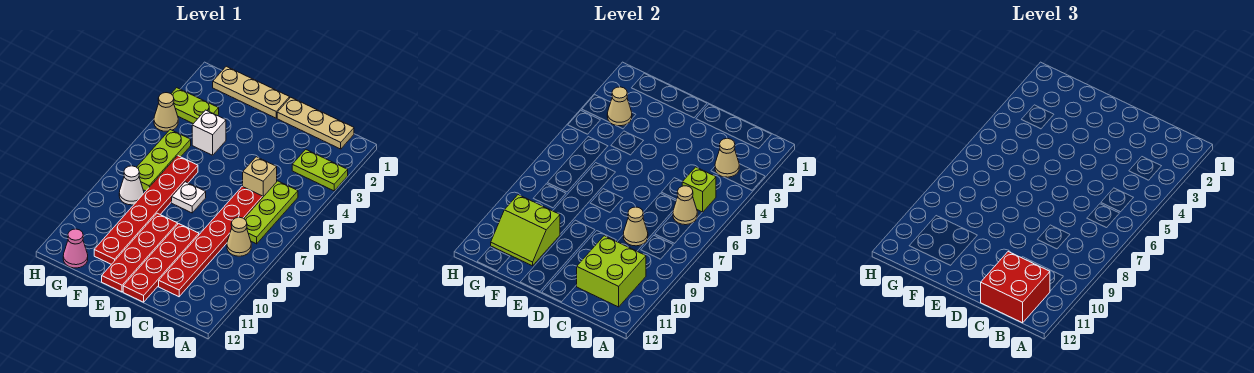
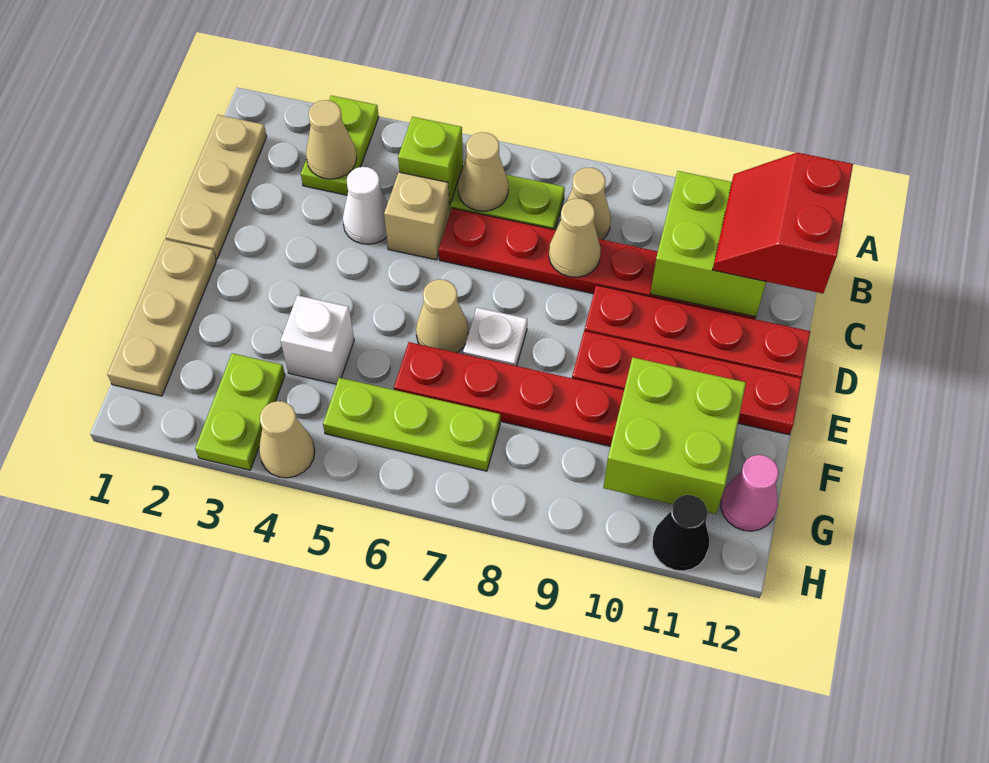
red 2x2 brick [981,252,1050,323] -> red 2x2 slope [713,153,853,293]
lime 2x2 slope [491,195,560,266] -> lime 2x2 brick [603,357,746,514]
tan 1x1 cone [607,87,632,126] -> tan 1x1 cone moved to [416,279,468,353]
white 1x1 cone [119,166,144,205] -> white 1x1 cone moved to [343,167,388,244]
none -> black 1x1 cone [652,495,709,571]

